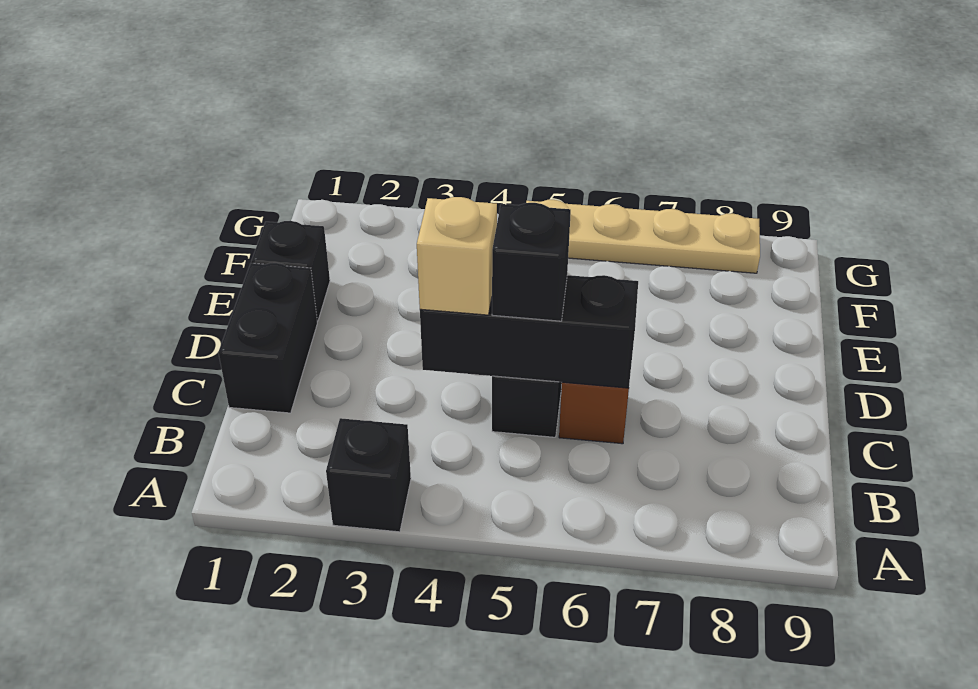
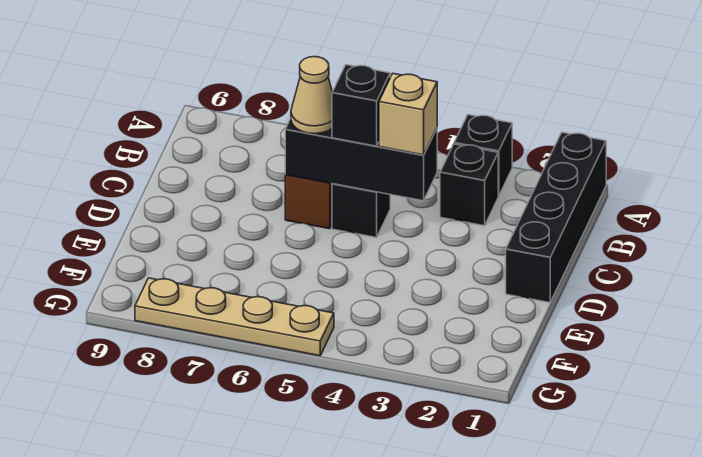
black 1x2 brick [218,263,317,413] -> black 1x4 brick [506,132,606,303]
none -> tan 1x1 cone [291,57,332,134]
black 1x1 brick [251,221,330,321] -> black 1x1 brick moved to [440,144,498,226]

